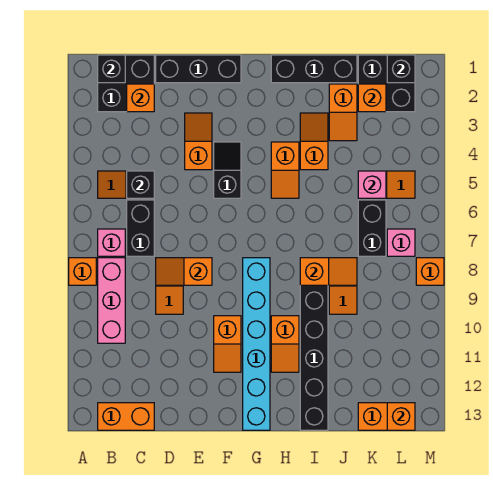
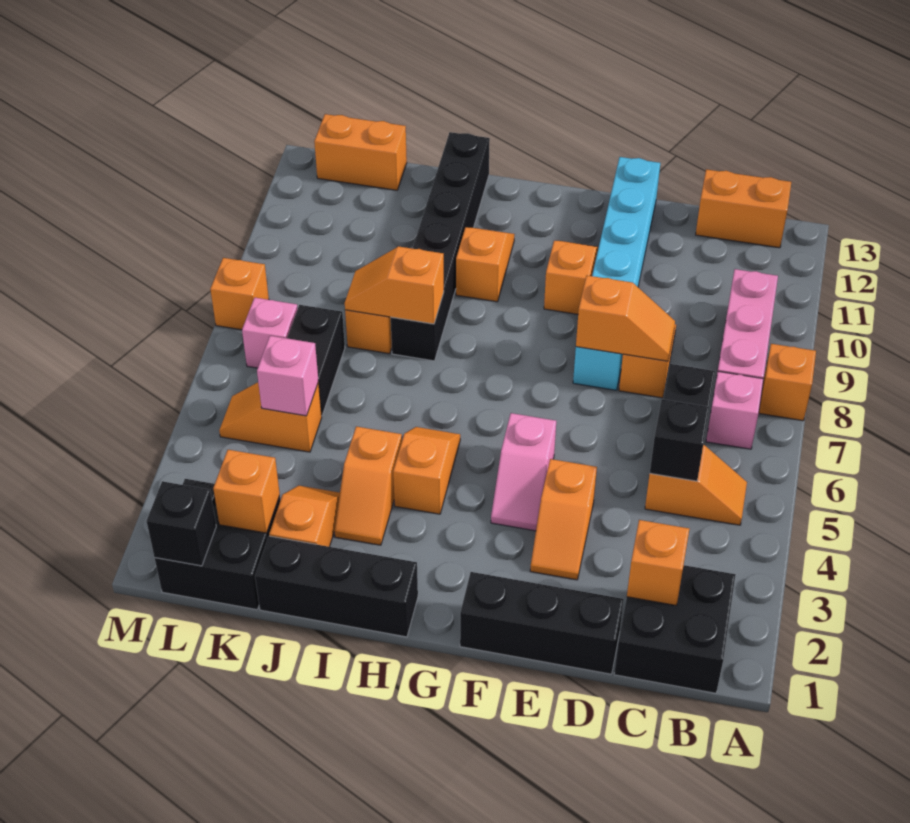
black 1x1 brick [98,55,125,83] -> none
black 1x2 slope [214,142,241,198] -> pink 1x2 slope [491,413,556,531]
cyan 1x6 brick [243,258,270,430] -> cyan 1x6 brick moved to [573,157,660,390]
orange 1x1 brick [387,403,415,430] -> none

